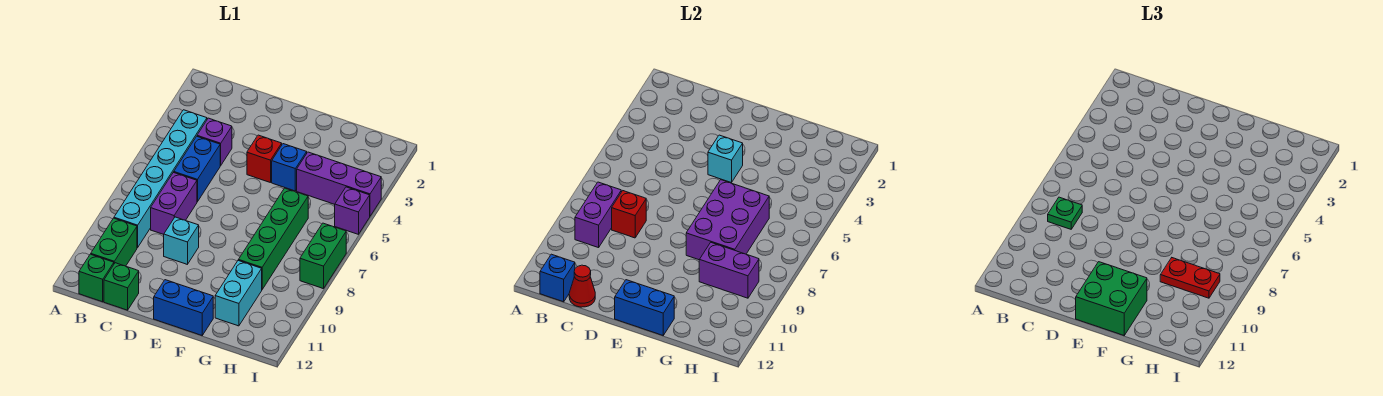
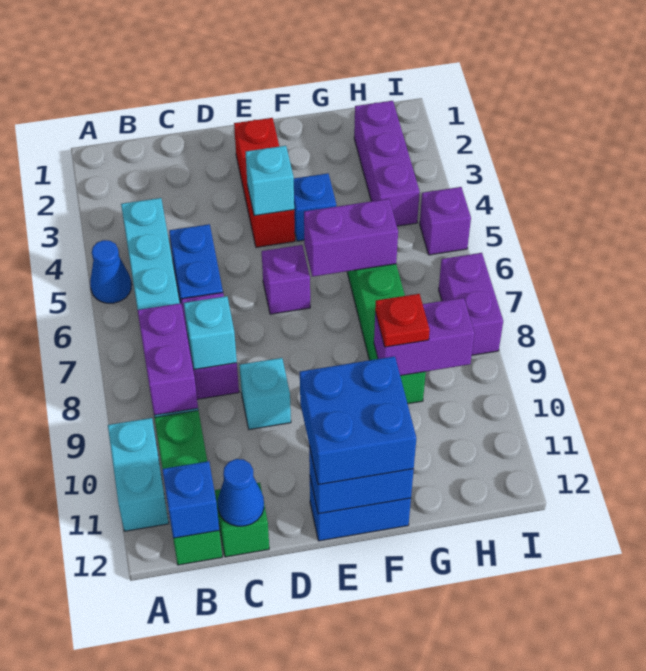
none -> blue 1x1 cone [90,240,132,303]
green 1x1 plate [1048,197,1082,229] -> none
purple 1x1 brick [197,118,232,165] -> purple 1x1 brick moved to [262,245,310,314]
red 1x1 brick [612,191,646,238] -> cyan 1x1 brick [184,296,237,370]
red 1x1 cone [569,265,595,307] -> blue 1x1 cone [218,459,264,526]
red 1x1 brick [247,135,282,183] -> red 1x3 brick [234,118,295,247]
green 2x2 brick [1076,262,1147,335] -> blue 2x2 brick [300,356,416,485]
purple 2x3 brick [686,180,769,260] -> purple 1x2 brick [304,199,398,277]
purple 1x3 brick [297,152,381,216] -> purple 1x3 brick turned to [354,101,420,226]
red 1x2 plate [1160,258,1220,298] -> red 1x1 plate [375,294,430,347]
cyan 1x2 brick [215,261,262,326] -> cyan 1x2 brick moved to [108,418,169,531]
green 1x2 brick [300,223,346,289] -> purple 1x2 brick [439,253,503,355]

